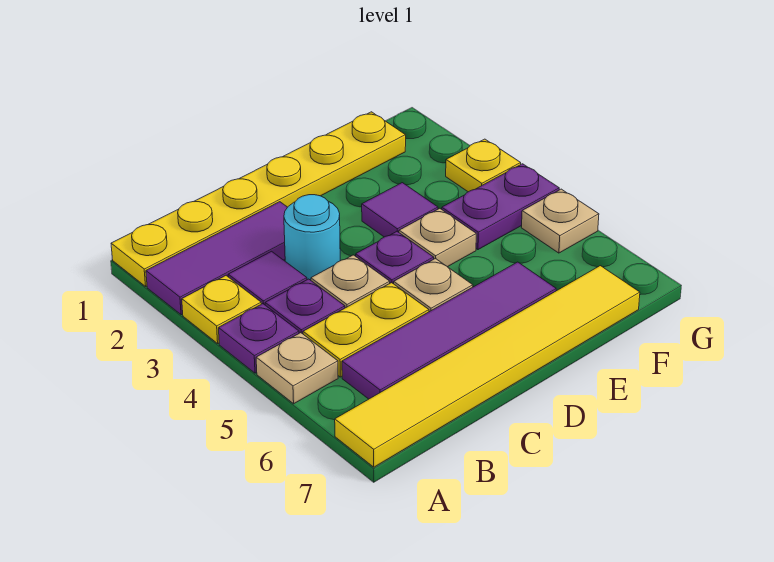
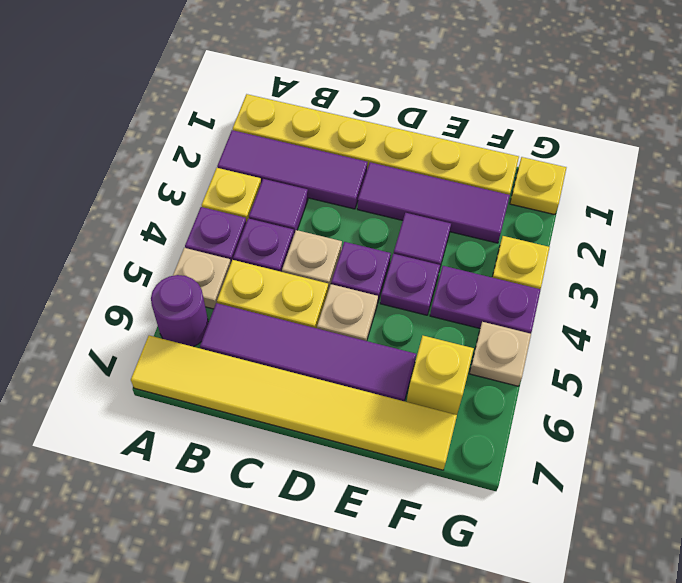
none -> purple 1x1 round brick [151,275,208,347]
cyan 1x1 round brick [284,195,340,280] -> none
none -> purple 1x3 tile [357,162,510,243]
tan 1x1 plate [399,208,476,267] -> purple 1x1 plate [380,254,440,315]
none -> yellow 1x1 brick [407,336,474,415]
none -> yellow 1x1 plate [510,157,566,215]

